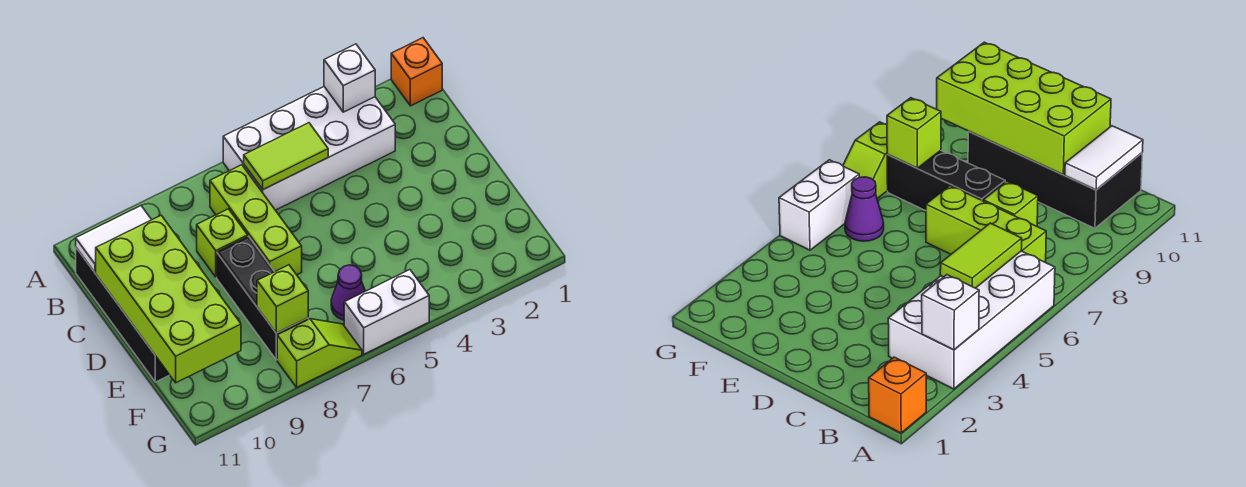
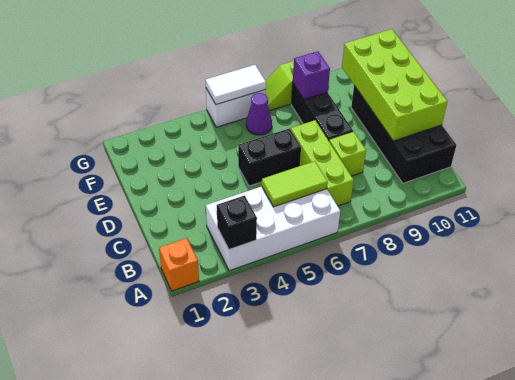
white 1x1 brick [324,44,375,112] -> black 1x1 brick [217,195,257,249]
white 1x2 tile [76,206,152,272] -> white 1x2 tile moved to [206,65,266,105]
none -> black 1x2 brick [238,128,301,186]
lime 1x1 brick [257,265,308,333] -> purple 1x1 brick [293,51,330,99]

